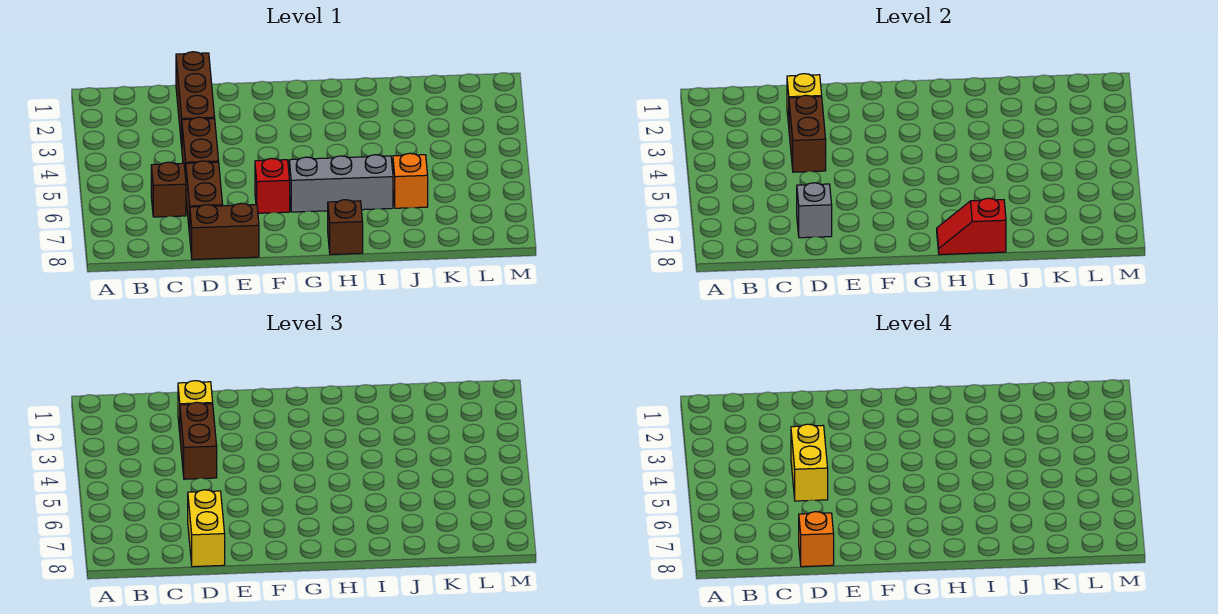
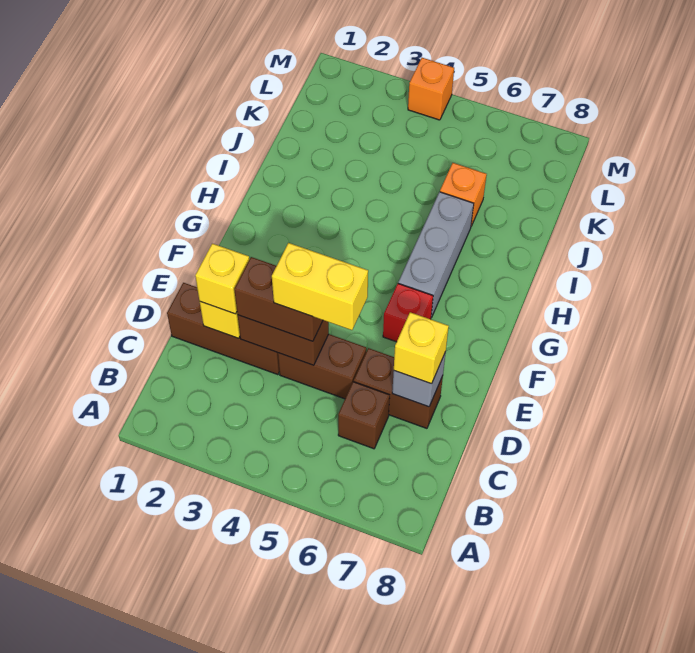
yellow 1x2 brick [188,490,225,567] -> yellow 1x1 brick [394,312,449,384]
brown 1x2 brick [190,203,259,260] -> none
orange 1x1 brick [799,512,834,567] -> orange 1x1 brick moved to [408,58,454,120]
brown 1x1 brick [328,200,363,255] -> none
red 1x2 slope [937,198,1006,255] -> none

